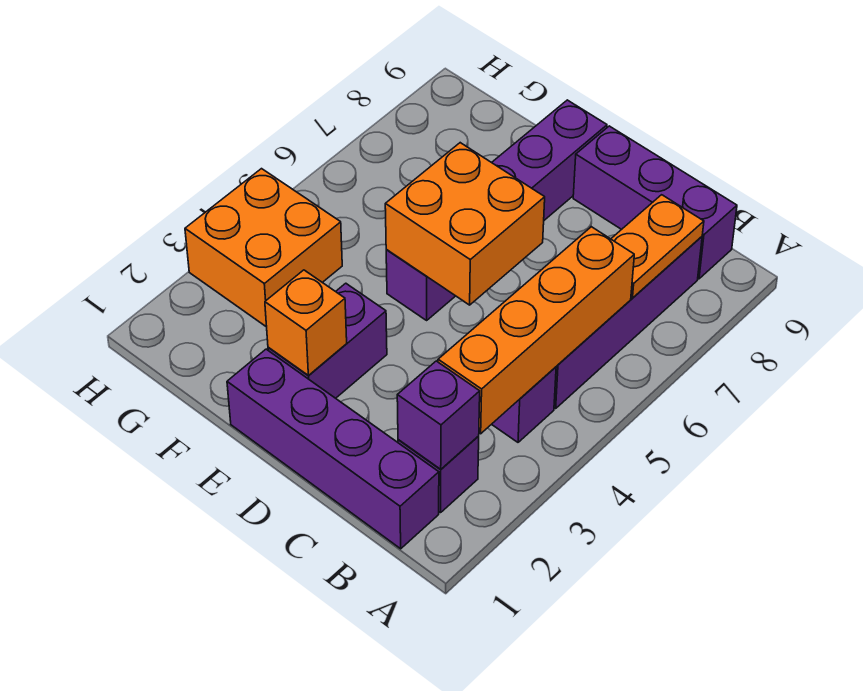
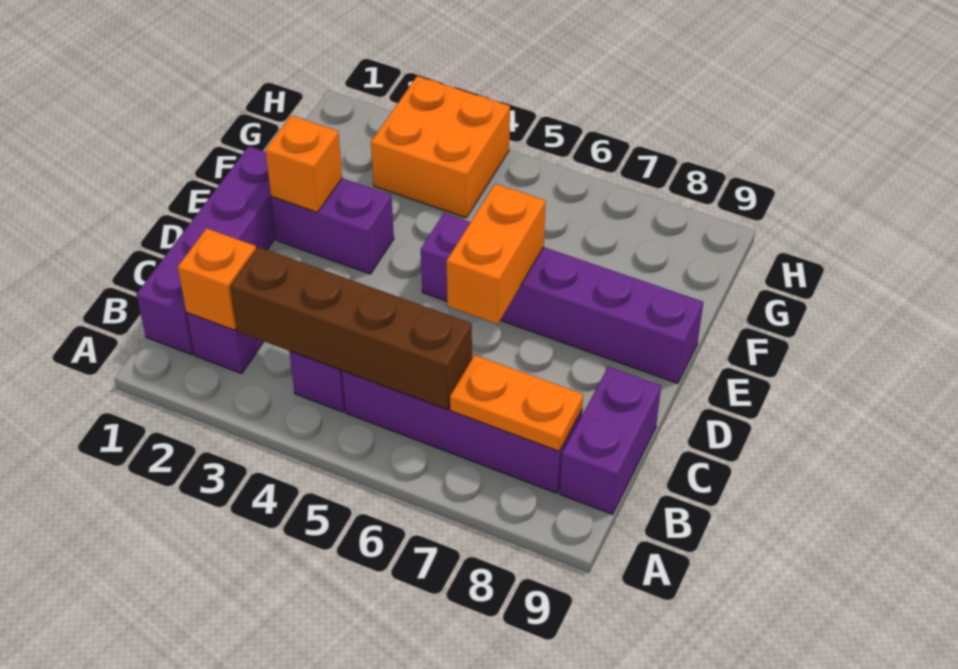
purple 1x1 brick [397,361,480,469] -> orange 1x1 brick [178,228,256,330]
orange 1x4 brick [438,227,634,434] -> brown 1x4 brick [230,247,472,409]
purple 1x3 brick [573,126,737,279] -> purple 1x2 brick [560,367,661,514]
orange 2x2 brick [385,143,545,305] -> orange 1x2 brick [447,184,546,324]

